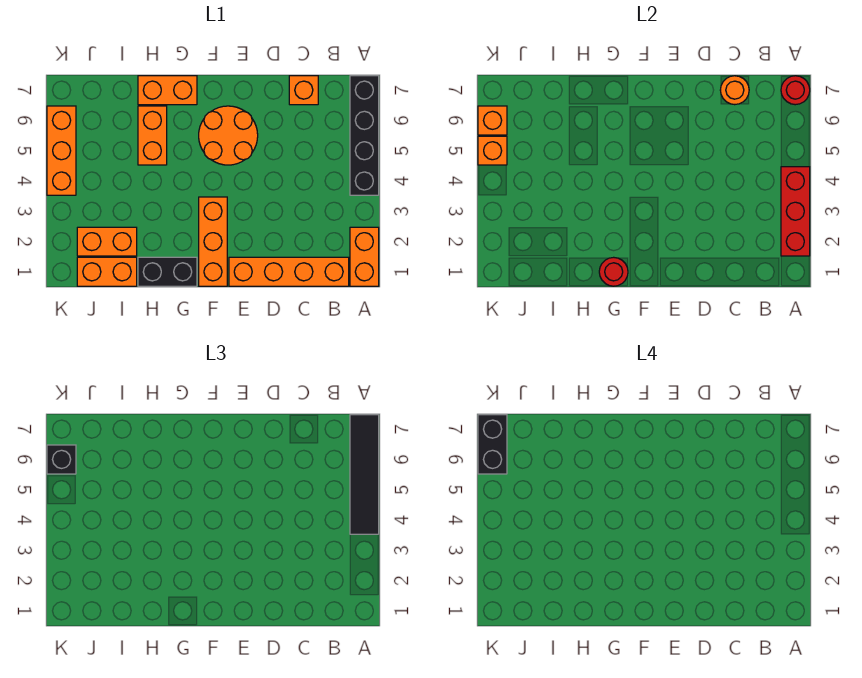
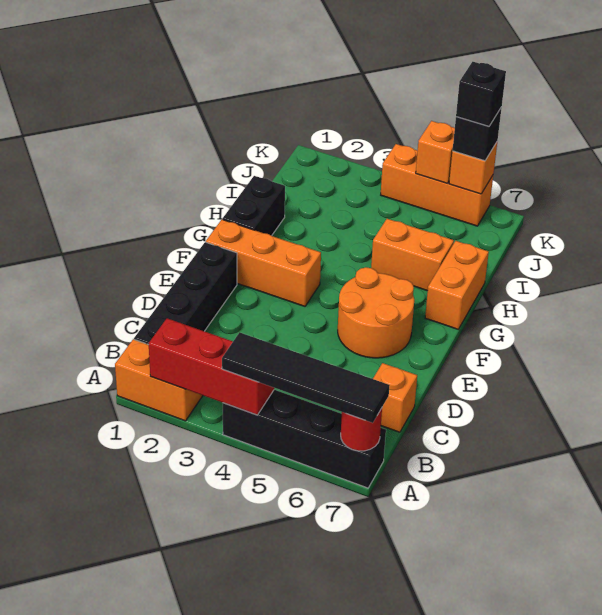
orange 1x4 brick [229,257,349,286] -> black 1x4 brick [134,242,237,345]
orange 1x1 round brick [720,76,749,105] -> none
red 1x1 round brick [599,257,628,286] -> none
orange 1x2 brick [77,257,137,286] -> none
orange 1x2 brick [77,227,137,256] -> none
black 1x2 brick [478,415,507,474] -> black 1x1 brick [456,62,506,126]

